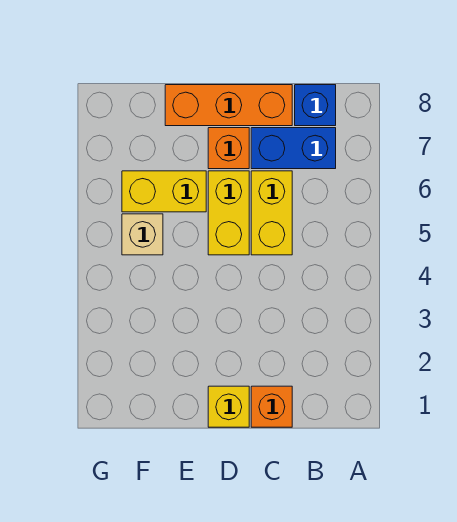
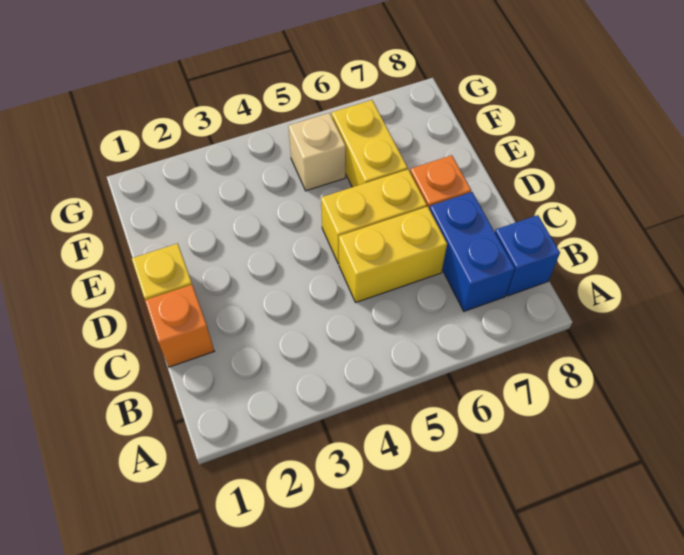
orange 1x3 brick [165,85,292,126] -> none

